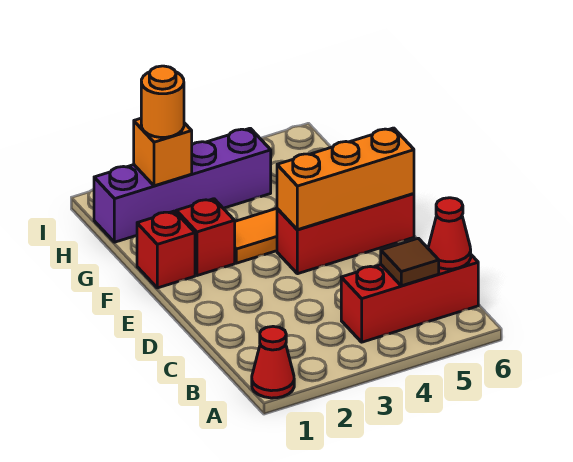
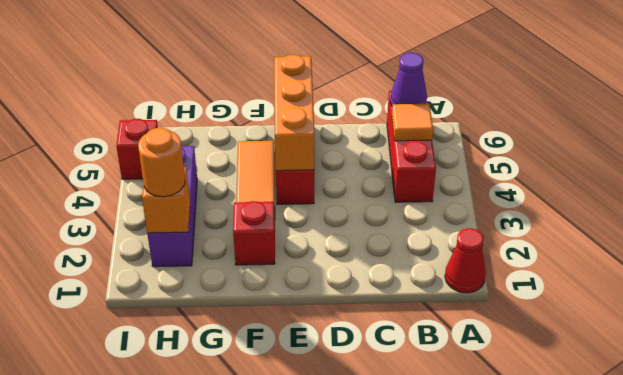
brown 1x1 tile [381,238,439,286] -> orange 1x1 tile [392,103,433,141]
red 1x1 cone [428,198,471,269] -> purple 1x1 cone [390,53,427,106]
red 1x1 brick [137,211,195,288] -> red 1x1 brick moved to [116,119,158,179]
purple 1x4 brick [94,128,271,242] -> purple 1x3 brick [147,146,197,267]

